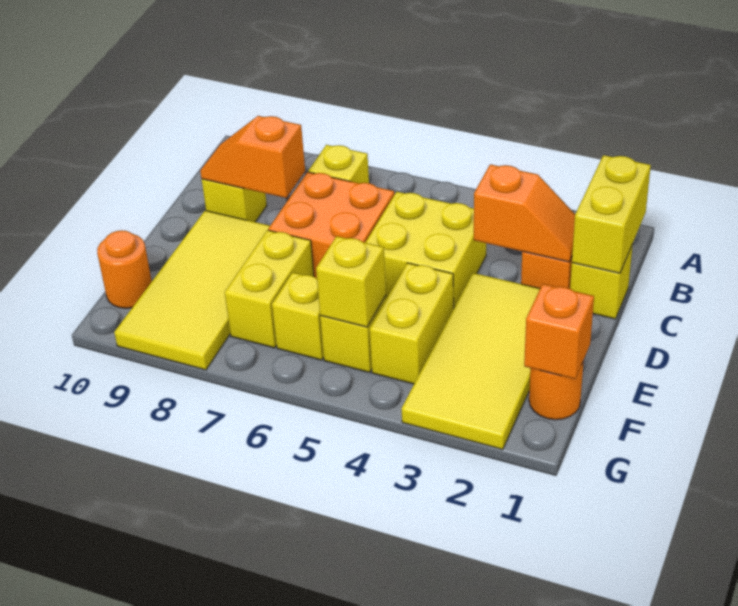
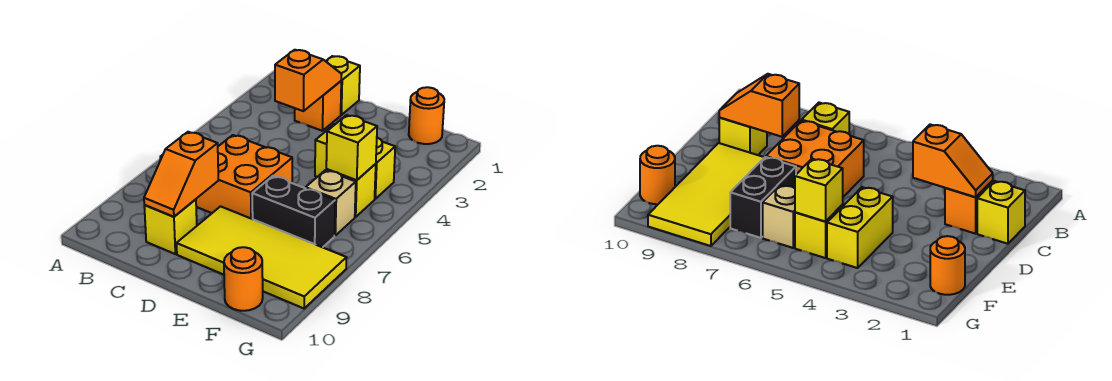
yellow 1x2 brick [572,155,651,273] -> none
yellow 2x2 brick [365,192,486,307] -> none
yellow 2x4 tile [402,273,540,450] -> none
yellow 1x2 brick [225,230,314,348] -> black 1x2 brick [252,176,335,247]
orange 1x1 brick [524,284,594,379] -> none
yellow 1x1 brick [272,273,324,360] -> tan 1x1 brick [306,170,356,235]

